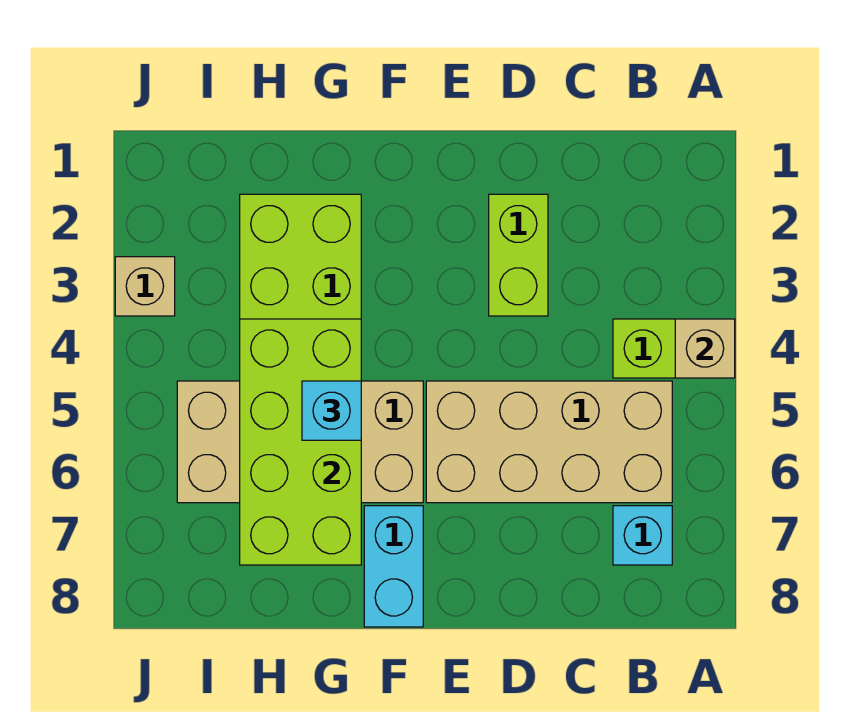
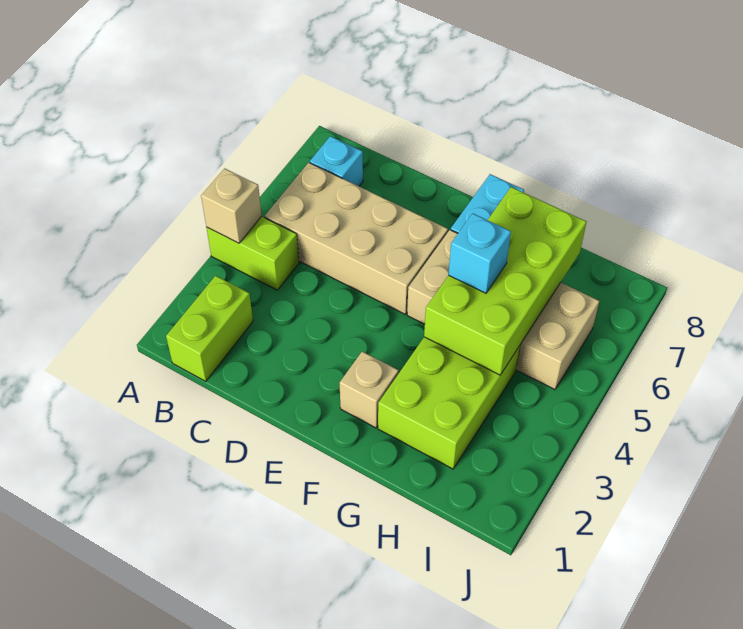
lime 1x2 brick [489,194,548,316] -> lime 1x2 brick moved to [166,276,253,381]
tan 1x1 brick [115,257,175,316] -> tan 1x1 brick moved to [340,351,399,428]

